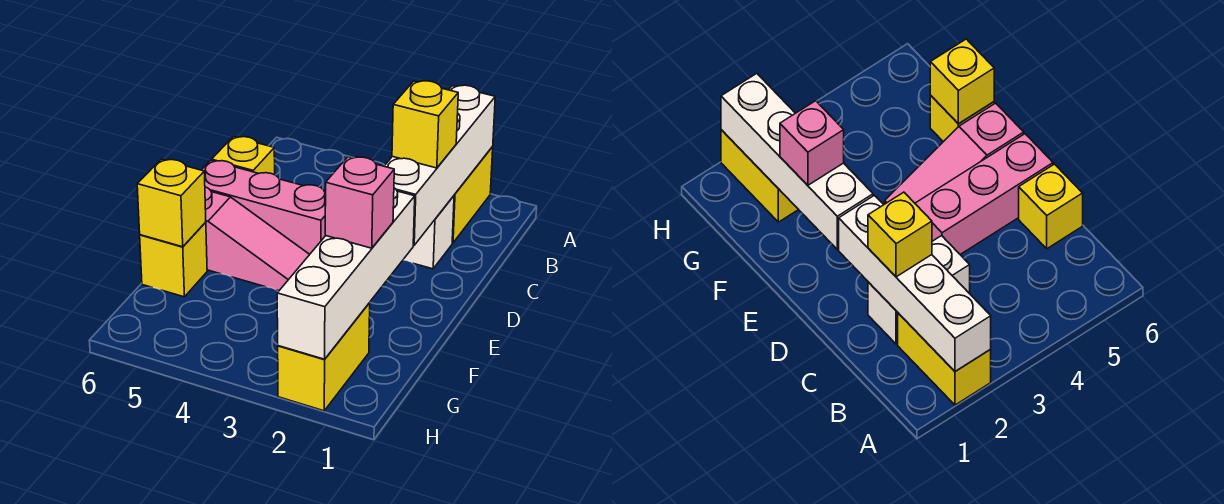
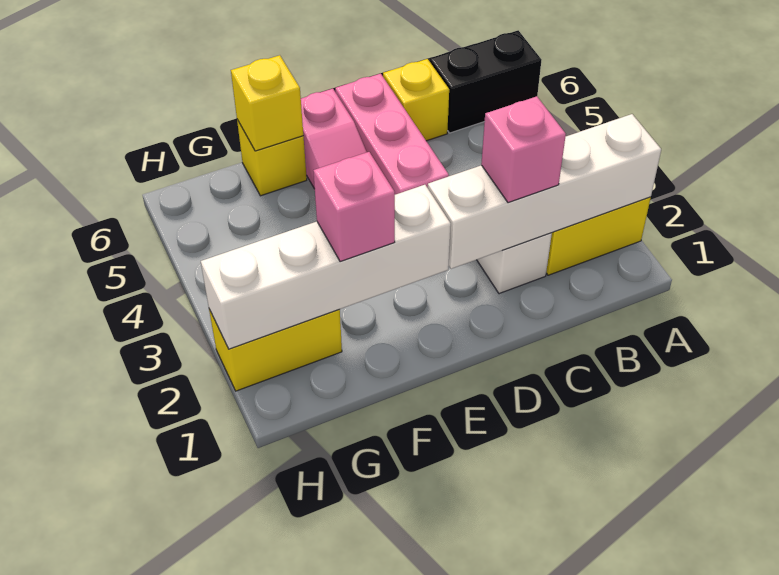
none -> black 1x2 brick [430,30,541,133]
yellow 1x1 brick [392,81,458,168] -> pink 1x1 brick [481,96,566,203]

